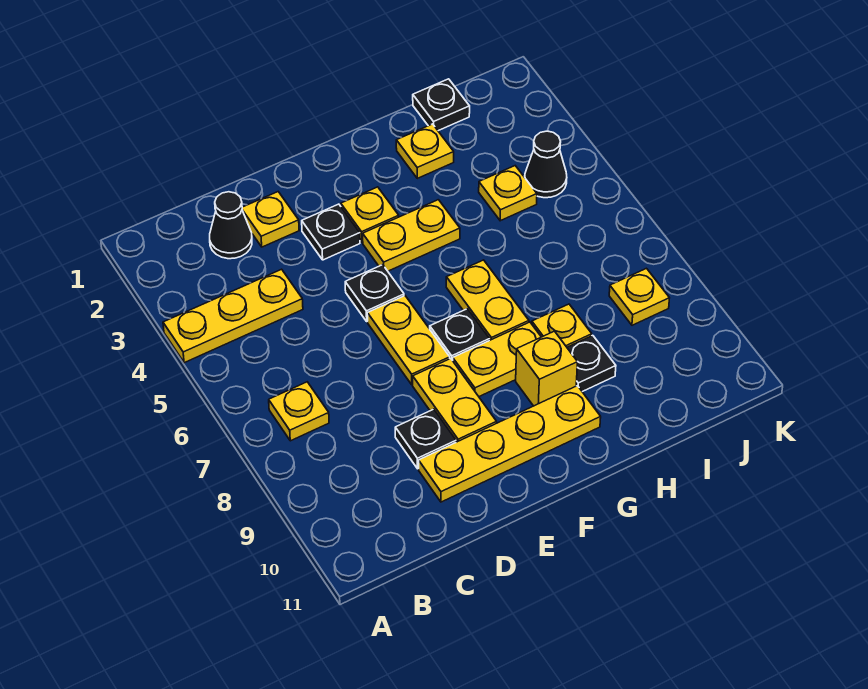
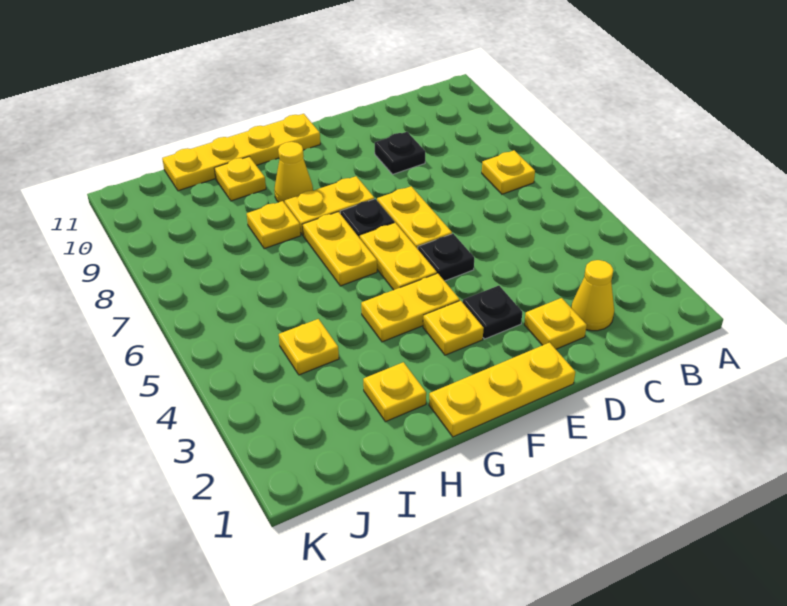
yellow 1x3 plate [163,269,303,363] -> yellow 1x3 plate moved to [429,343,575,437]
black 1x1 cone [210,192,252,259] -> yellow 1x1 cone [571,260,614,331]
yellow 1x4 plate [419,386,601,502] -> yellow 1x4 plate moved to [162,114,320,191]
yellow 1x2 plate [413,359,497,442] -> yellow 1x2 plate moved to [360,223,437,290]
yellow 1x1 brick [516,331,578,406] -> yellow 1x1 cone [274,142,313,203]
black 1x1 plate [567,335,616,392] -> none
black 1x1 plate [413,79,470,131] -> none
black 1x1 cone [525,131,567,198] -> none
yellow 1x1 plate [609,268,669,325] -> yellow 1x1 plate moved to [214,157,266,201]

